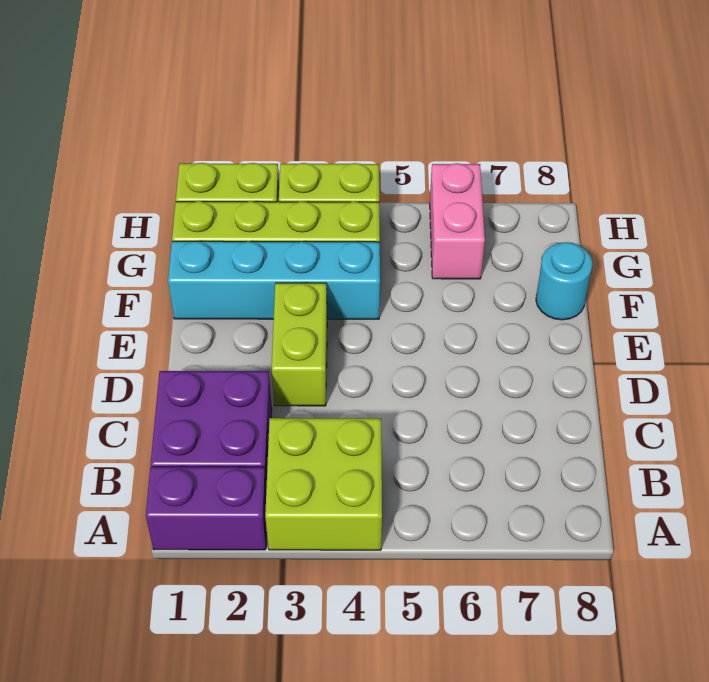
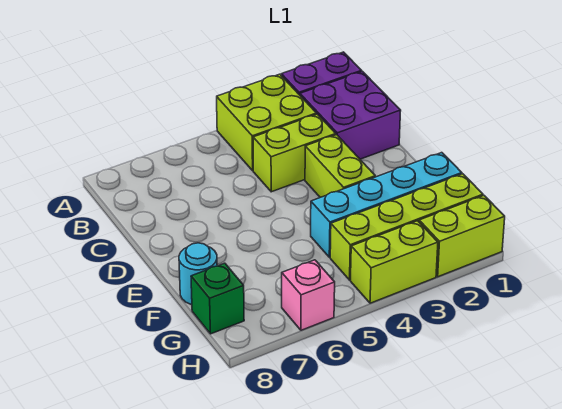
none -> lime 1x2 brick [253,114,336,192]
pink 1x2 brick [430,163,485,279] -> pink 1x1 brick [282,260,335,330]
none -> green 1x1 brick [191,263,244,334]

